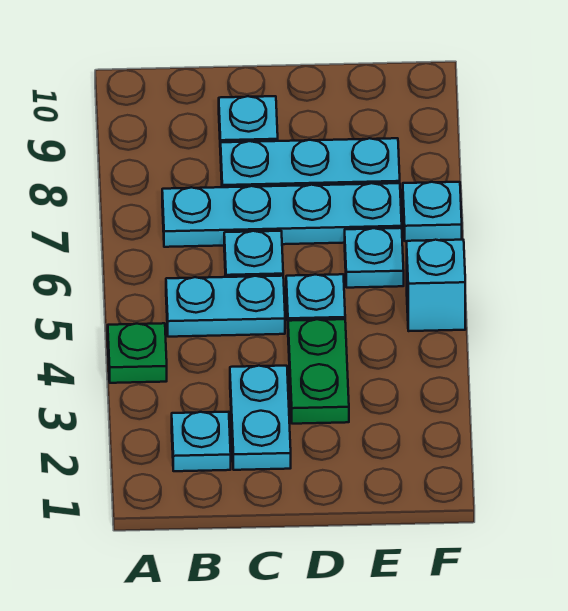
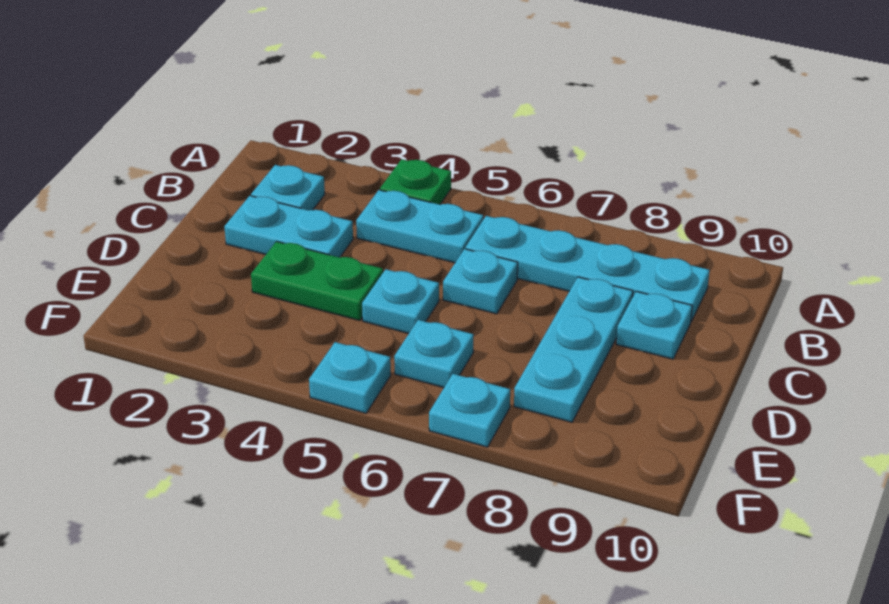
cyan 1x2 plate [166,276,285,337] -> cyan 1x2 plate turned to [356,190,483,263]
cyan 1x4 plate [162,183,402,247] -> cyan 1x4 plate turned to [465,216,710,321]
cyan 1x1 brick [407,240,465,331] -> cyan 1x1 plate [309,342,391,413]

